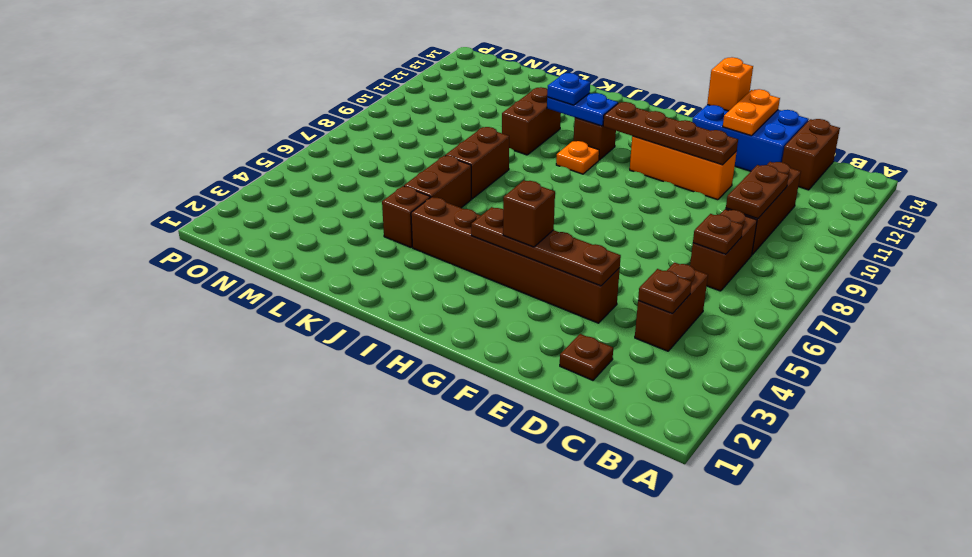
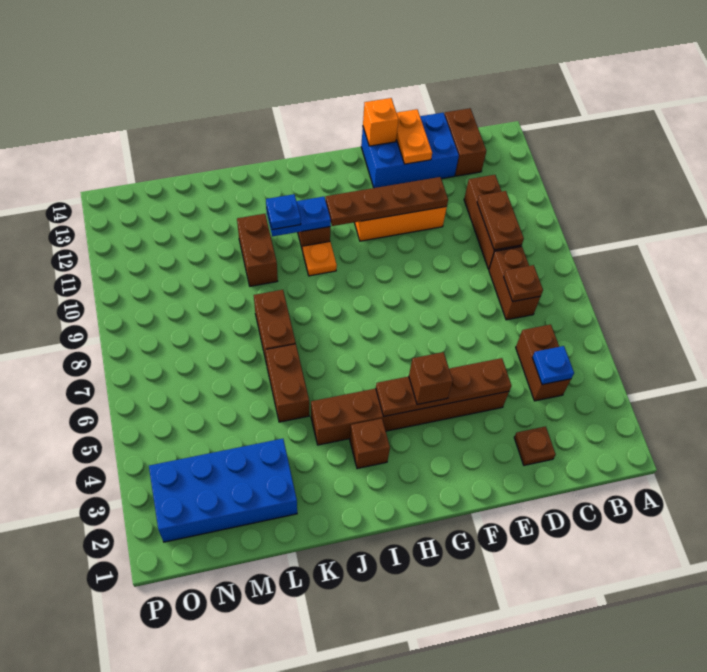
brown 1x1 plate [638,269,692,314] -> blue 1x1 plate [532,346,574,384]
brown 1x1 brick [382,186,430,247] -> brown 1x1 brick moved to [350,419,390,469]
none -> blue 2x4 brick [149,439,297,542]

